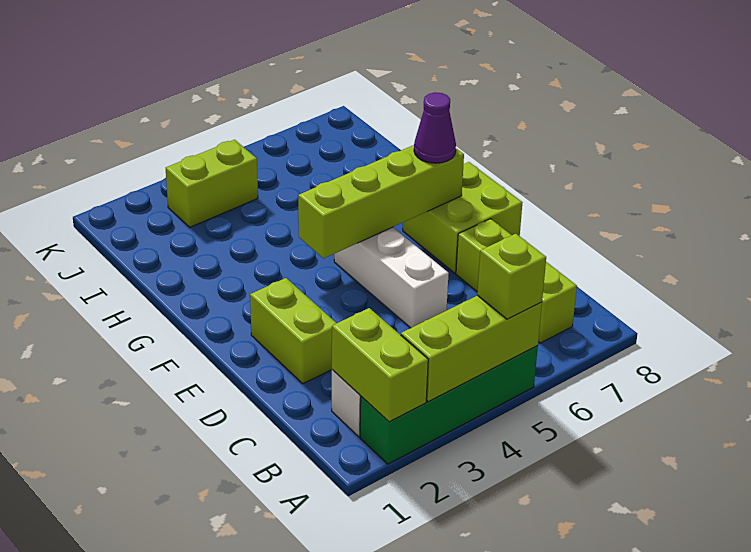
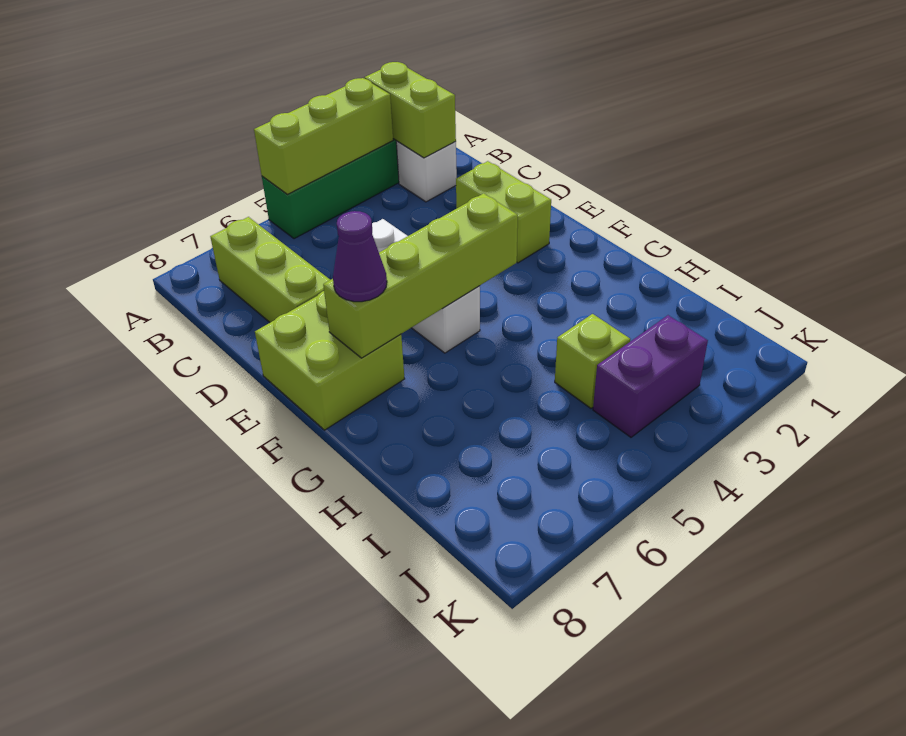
lime 1x1 brick [477,234,546,319] -> lime 1x1 brick moved to [555,314,630,408]
lime 1x2 brick [166,140,258,227] -> purple 1x2 brick [593,315,708,437]

